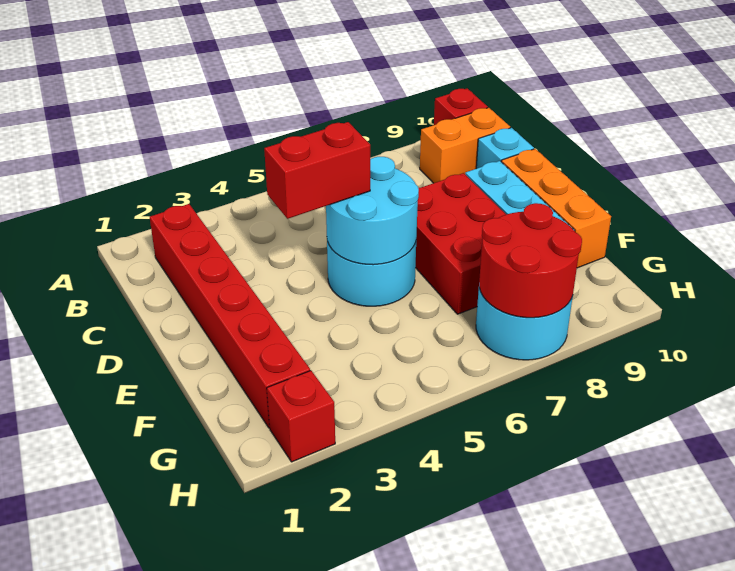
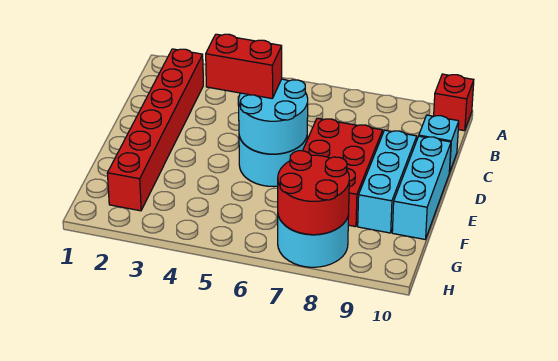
orange 1x2 brick [420,108,510,183] -> none
orange 1x3 brick [501,149,611,268] -> cyan 1x3 brick [392,136,451,239]
red 1x1 brick [267,371,335,462] -> none

